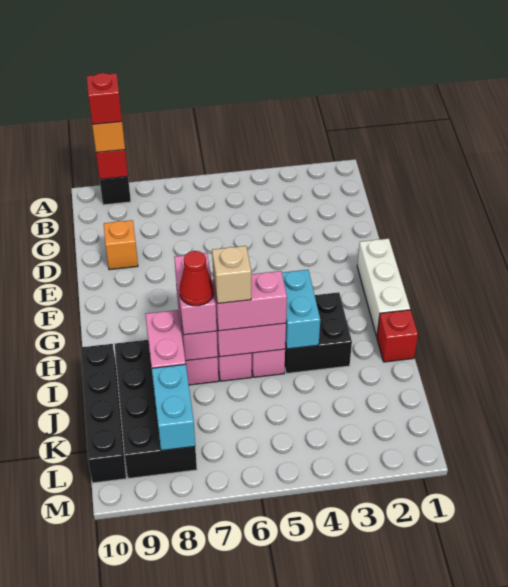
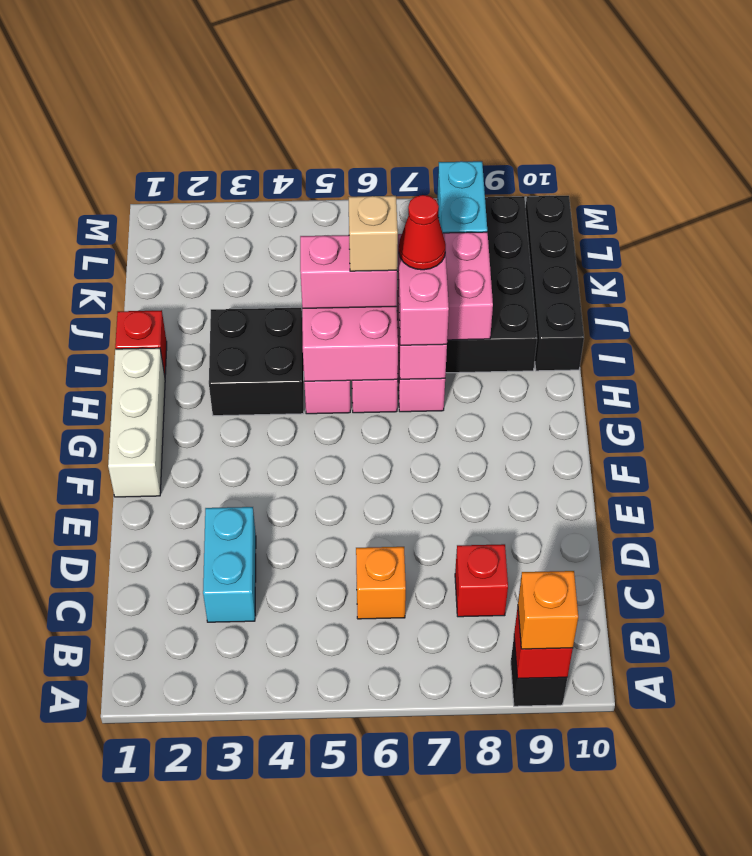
red 1x1 brick [87,73,122,125] -> red 1x1 brick moved to [455,544,508,617]
orange 1x1 brick [104,220,138,270] -> orange 1x1 brick moved to [356,547,406,619]
cyan 1x2 brick [282,270,320,349] -> cyan 1x2 brick moved to [203,507,256,622]

